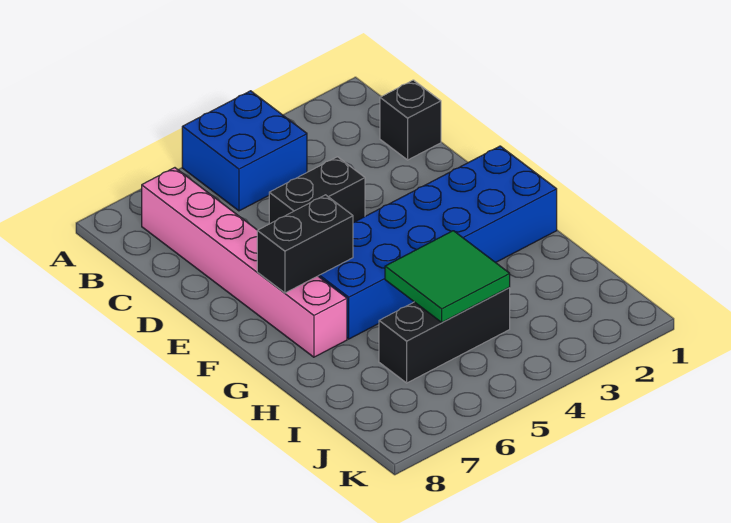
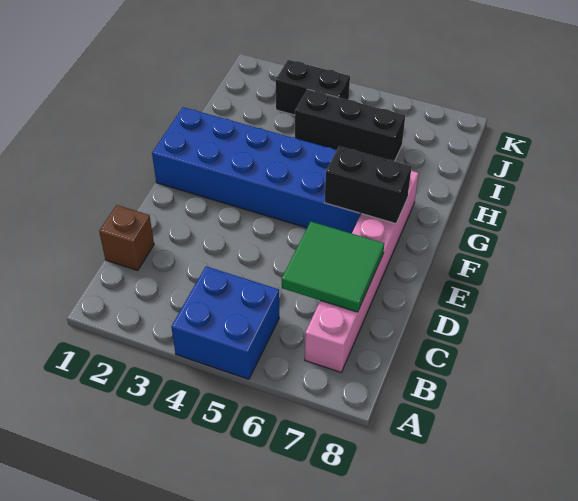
black 1x1 brick [380,80,441,160] -> brown 1x1 brick [99,205,154,271]
black 1x2 brick [269,157,365,224] -> black 1x2 brick moved to [276,60,350,115]
green 2x2 tile [385,231,510,322] -> green 2x2 tile moved to [282,222,384,312]

